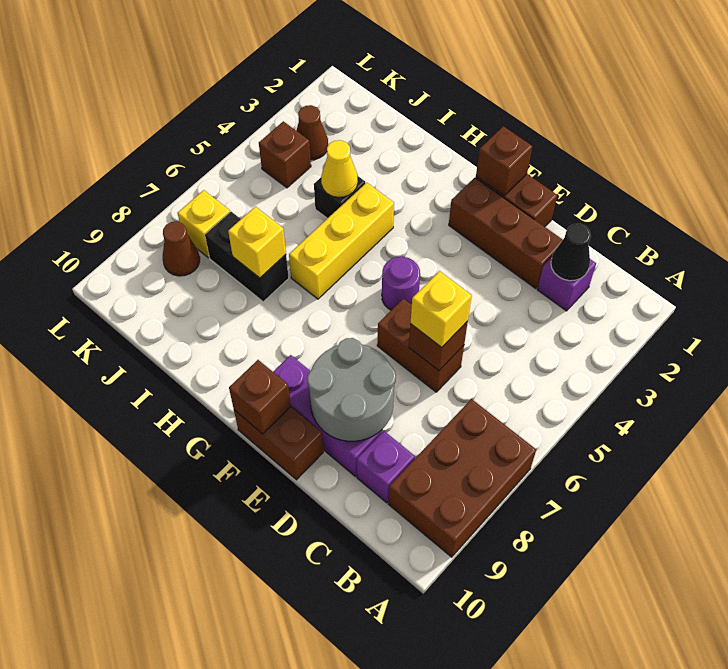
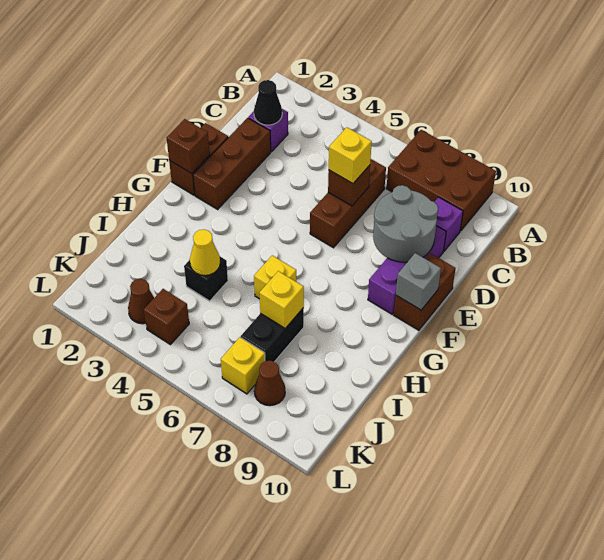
brown 1x2 brick [377,299,464,392] -> brown 1x3 brick [310,159,386,248]
purple 1x1 round brick [382,257,420,310] -> none
brown 1x1 brick [229,360,291,434] -> grey 1x1 brick [396,253,441,310]
yellow 1x3 brick [289,183,394,299] -> yellow 1x1 brick [254,255,297,299]

